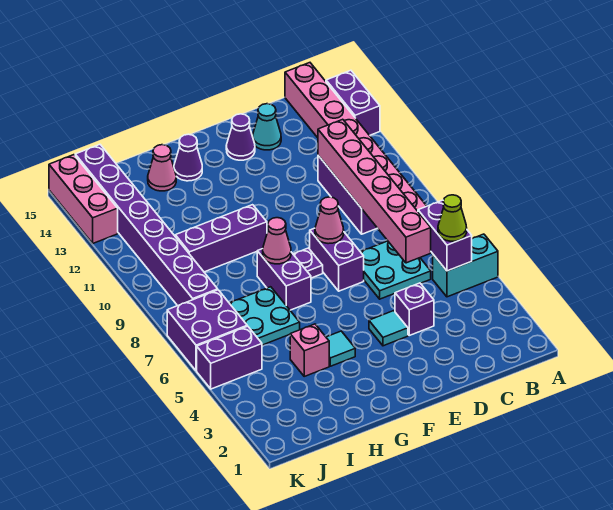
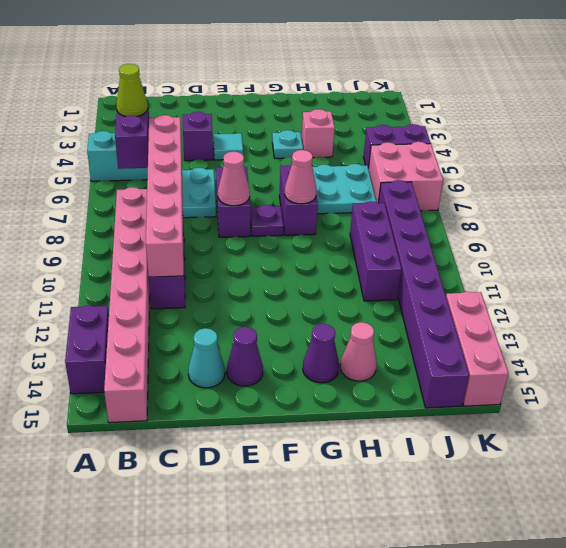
cyan 1x1 tile [326,331,355,366] -> cyan 1x1 plate [272,130,303,158]
purple 1x3 brick [175,205,267,272] -> purple 1x3 brick turned to [350,201,402,301]
purple 2x2 brick [167,290,247,371] -> pink 2x2 brick [368,142,443,211]

